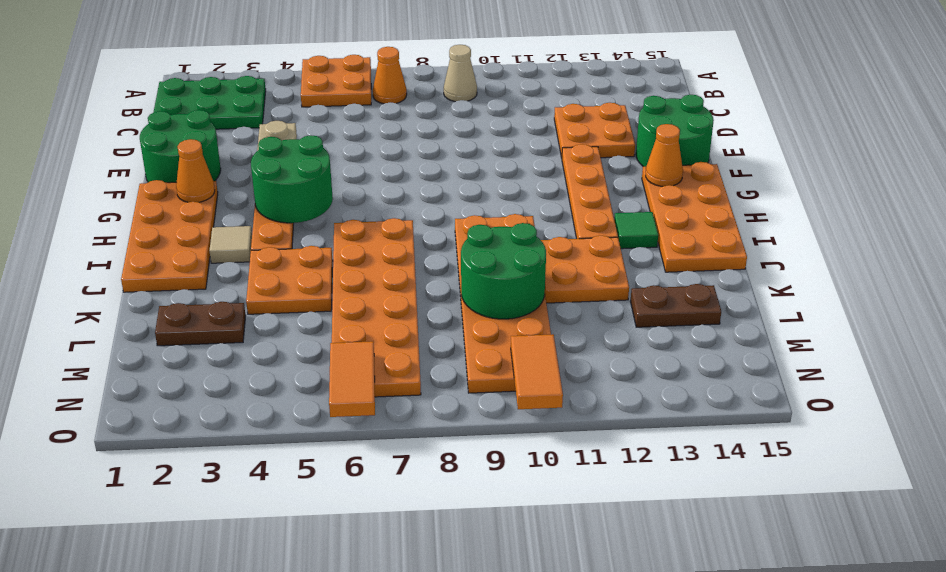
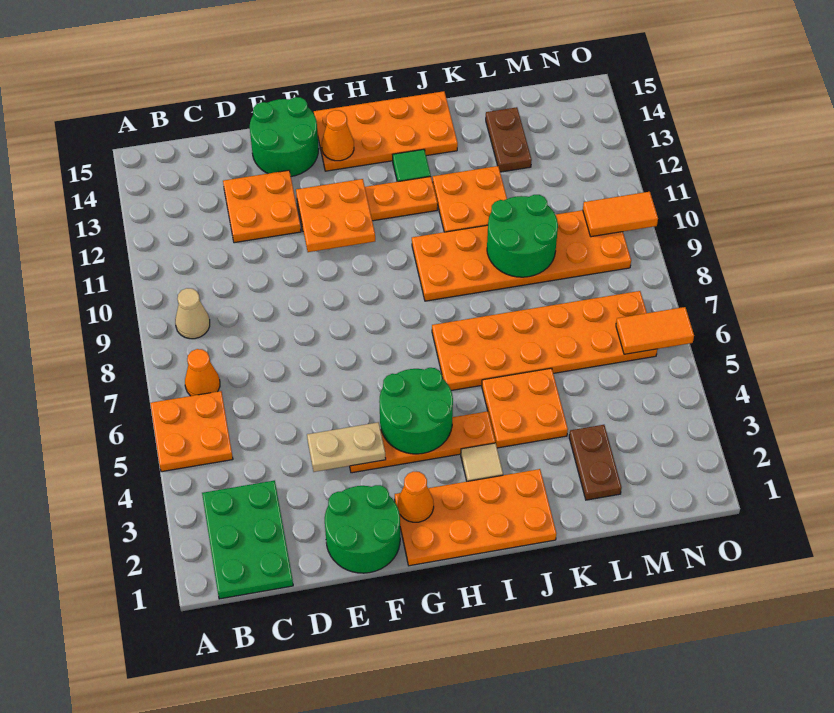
none -> orange 2x2 plate [296,179,375,252]

